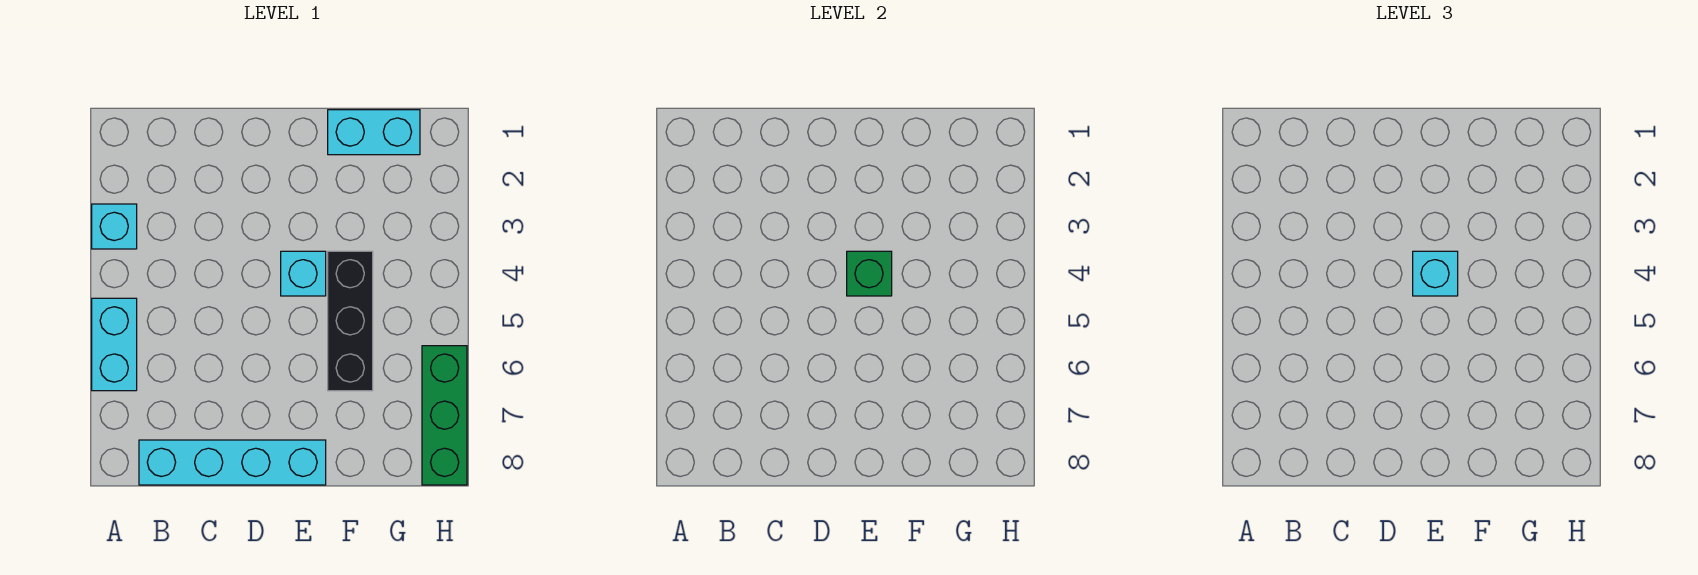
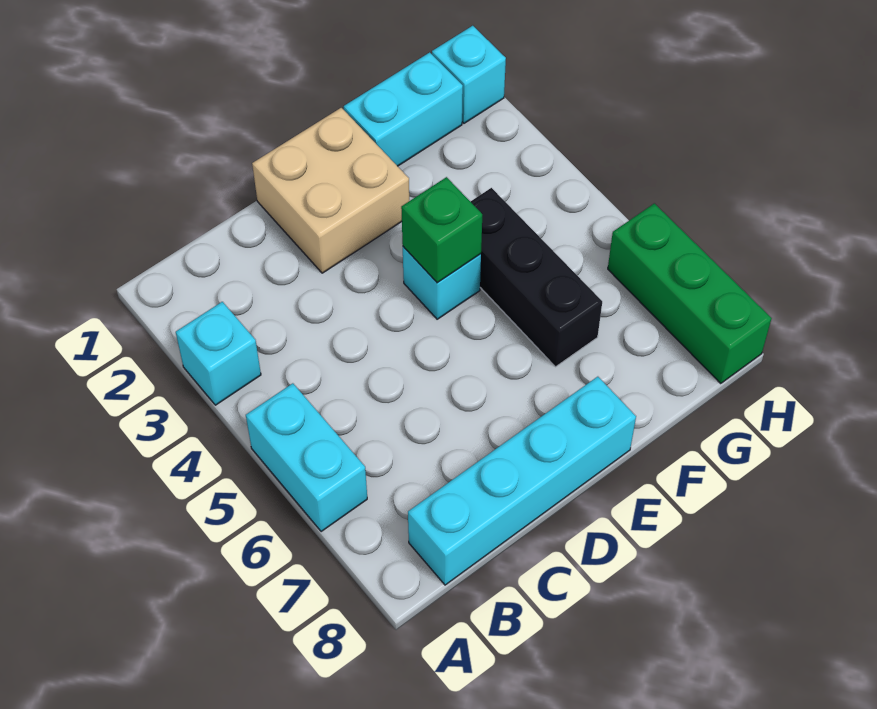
none -> tan 2x2 brick [252,108,409,273]
cyan 1x1 brick [1413,251,1458,296] -> cyan 1x1 brick moved to [432,26,506,123]

